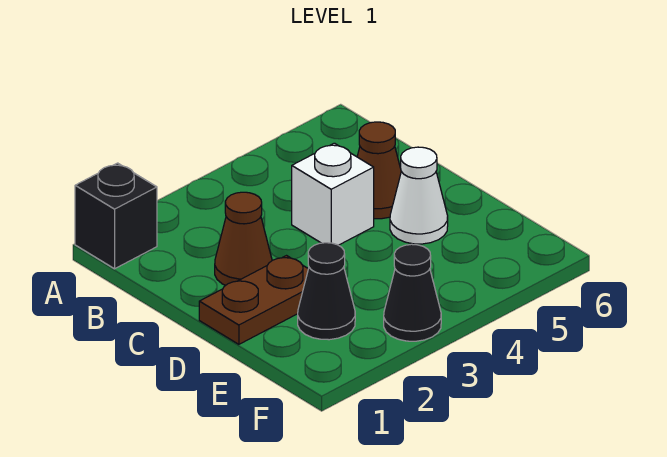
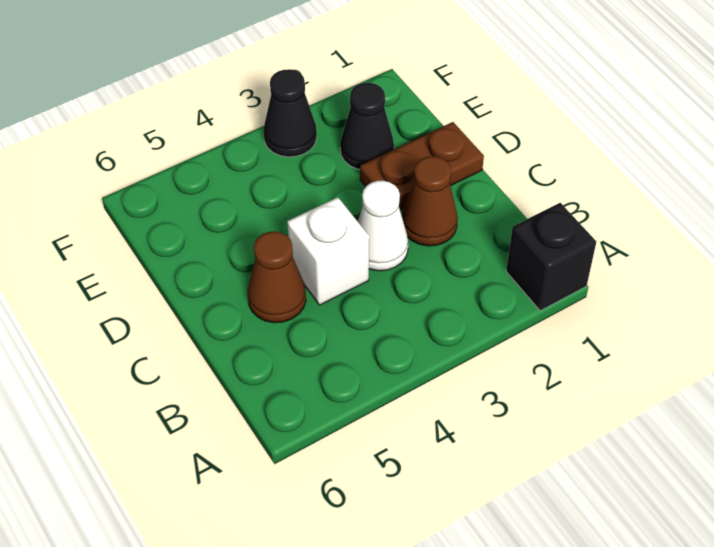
white 1x1 cone [390,147,448,244] -> white 1x1 cone moved to [358,181,408,271]

